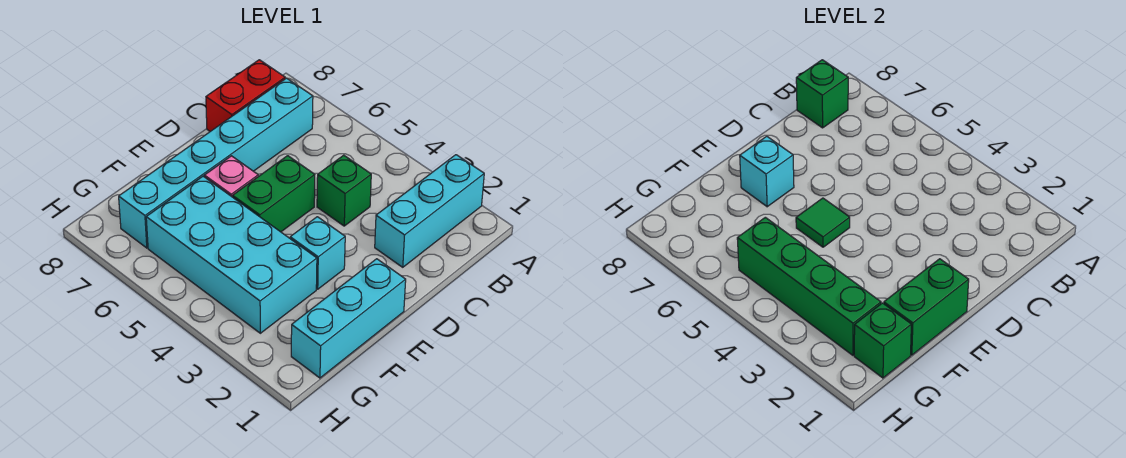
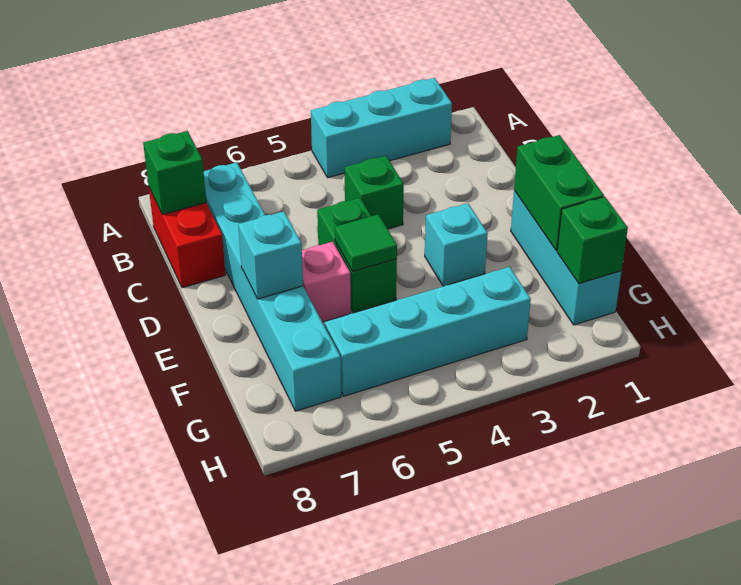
cyan 1x3 brick [375,155,484,267] -> cyan 1x3 brick turned to [311,78,452,178]
cyan 2x4 brick [146,176,317,333] -> cyan 1x4 brick [325,267,531,396]
green 1x4 brick [737,217,881,355] -> none

